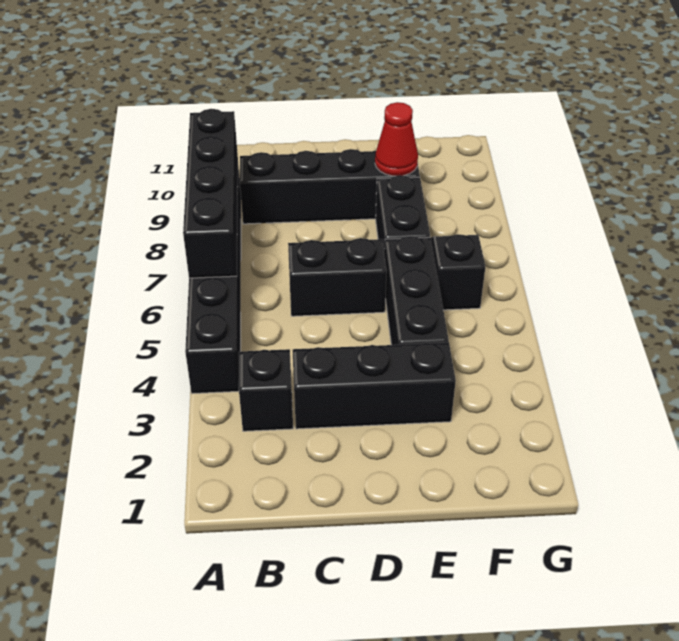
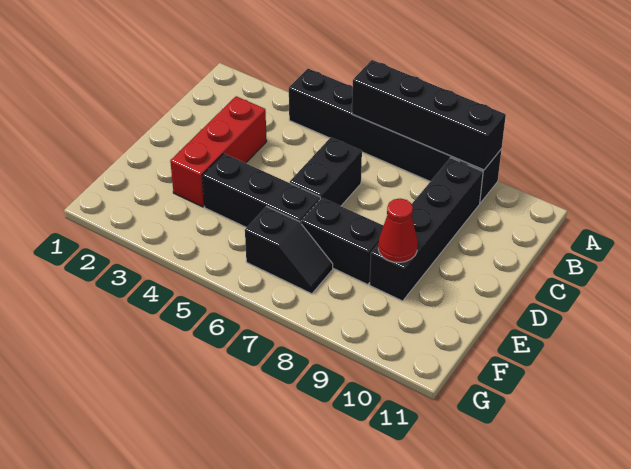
black 1x1 brick [239,349,293,431] -> none
black 1x3 brick [292,343,456,429] -> red 1x3 brick [170,96,267,207]

